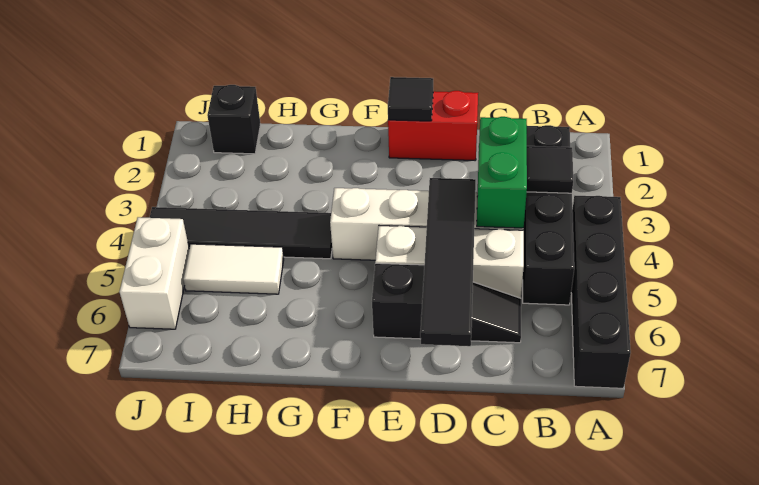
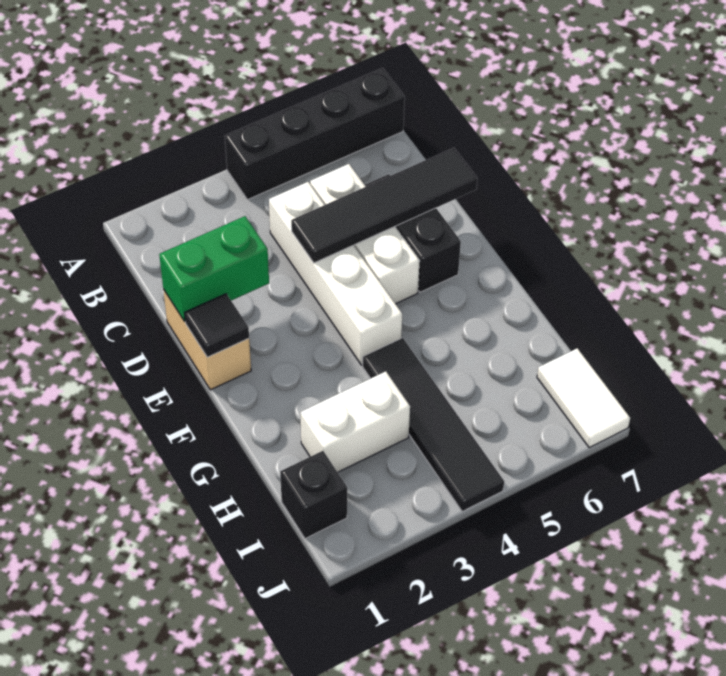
black 1x4 brick [523,125,574,305] -> none
black 1x1 tile [527,146,573,193] -> none
green 1x2 brick [477,117,527,228] -> green 1x2 brick moved to [159,216,269,322]
red 1x2 brick [388,91,478,160] -> tan 1x2 brick [163,289,251,390]
white 1x2 tile [183,244,284,294] -> white 1x2 tile moved to [537,348,630,448]
white 1x2 brick [119,217,189,329] -> white 1x2 brick moved to [300,371,410,472]

